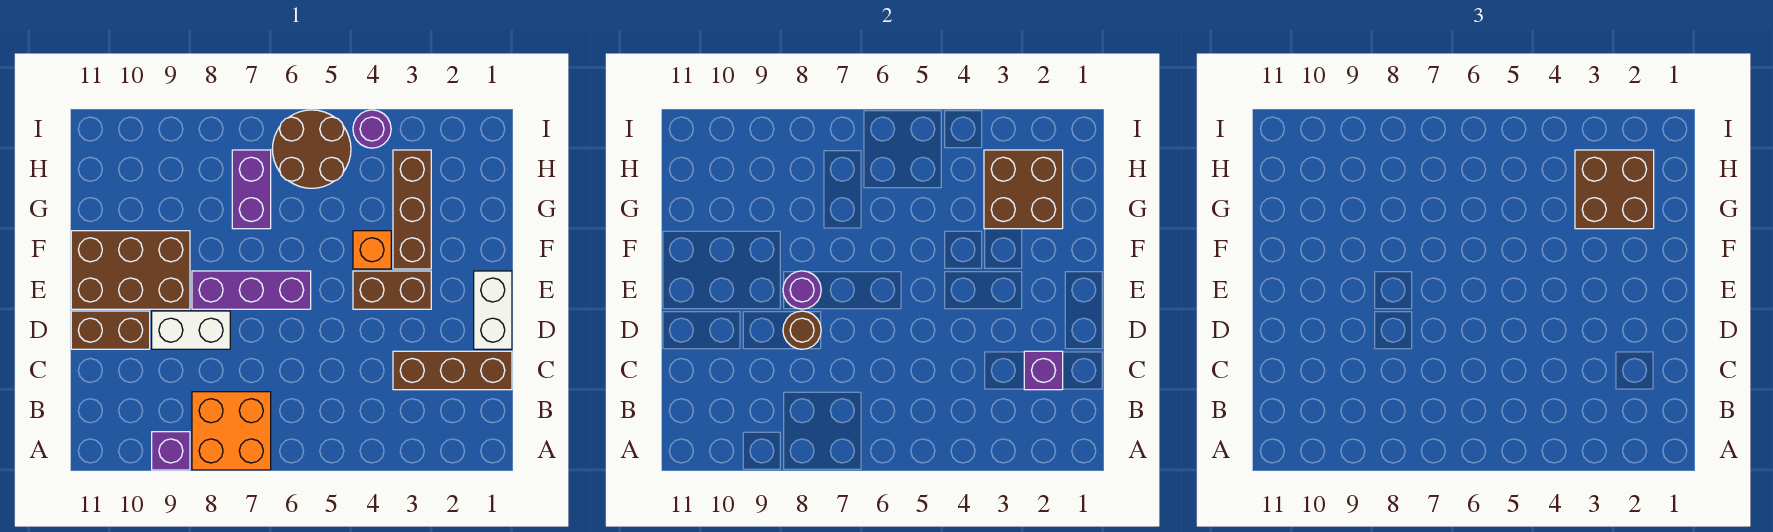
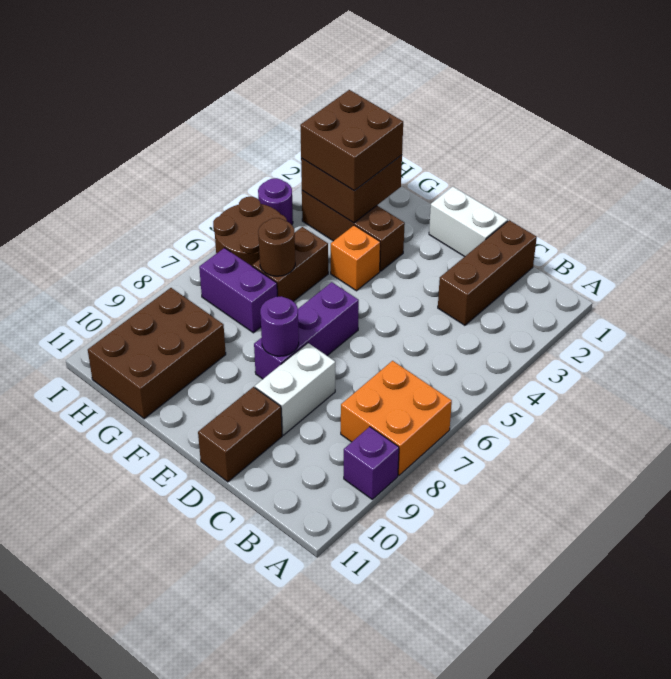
purple 1x1 brick [1024,351,1063,390] -> none
brown 1x1 round brick [783,311,821,349] -> brown 1x1 round brick moved to [258,218,295,276]
brown 1x2 brick [353,271,431,309] -> brown 1x2 brick moved to [252,227,328,301]
brown 2x3 brick [71,231,190,309] -> brown 2x3 brick moved to [88,288,226,419]

